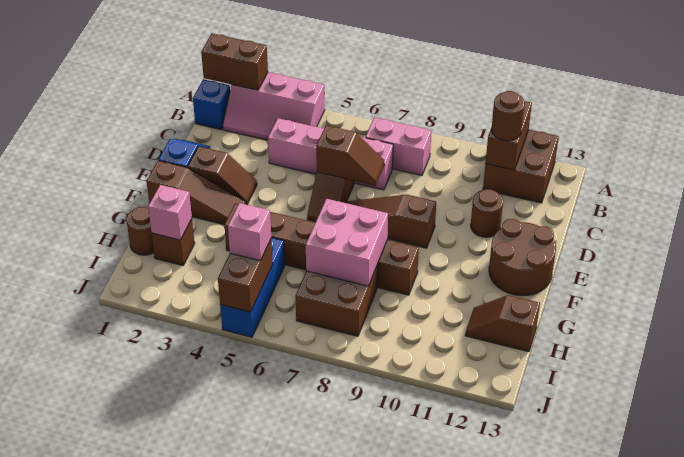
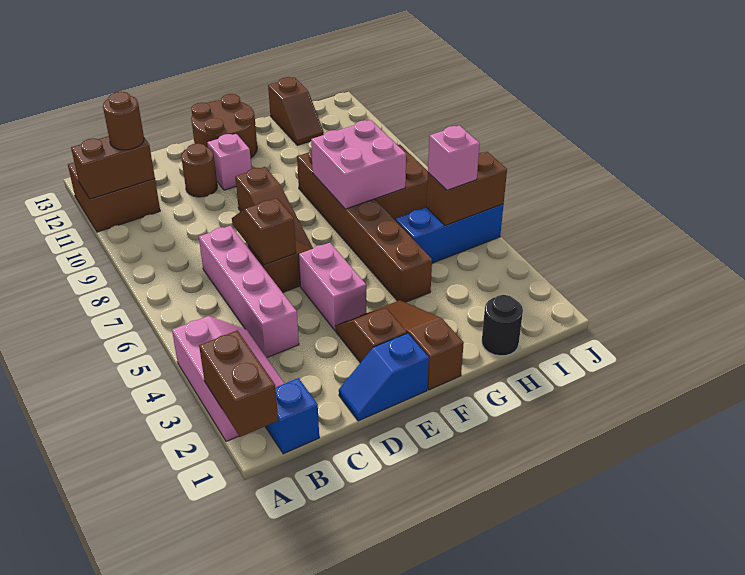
pink 1x2 brick [366,118,431,175] -> pink 1x2 brick moved to [299,243,366,330]
brown 1x1 round brick [126,207,154,255] -> black 1x1 round brick [482,295,523,356]
brown 1x1 brick [152,219,195,265] -> none
pink 1x1 brick [148,185,192,240] -> pink 1x1 brick moved to [207,133,251,190]

